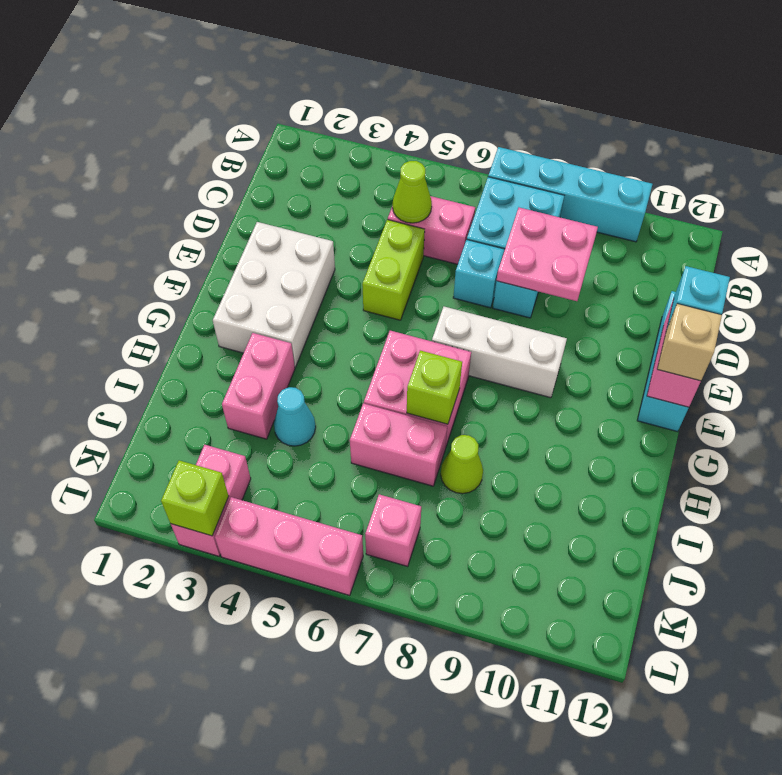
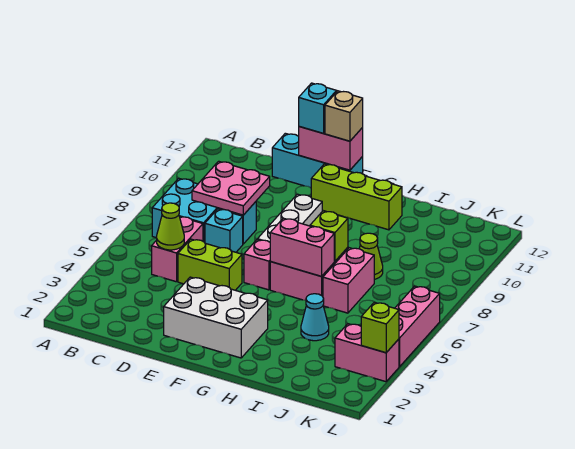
cyan 1x4 brick [488,147,653,242] -> none
none -> lime 1x3 brick [311,164,402,230]
pink 1x2 brick [222,333,295,439] -> pink 1x2 brick moved to [270,218,334,276]
pink 1x1 brick [365,494,421,566] -> pink 1x1 brick moved to [244,240,271,290]

